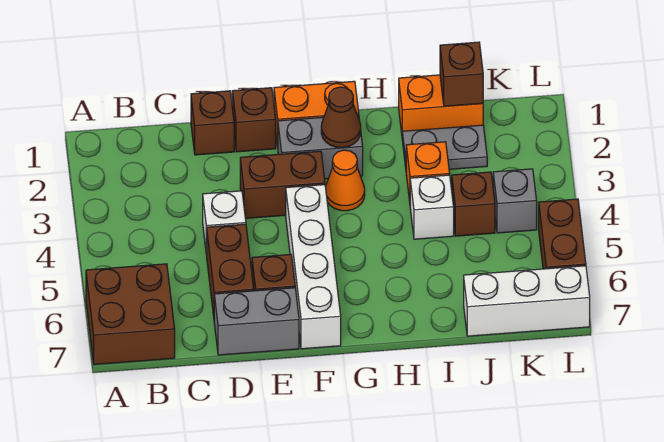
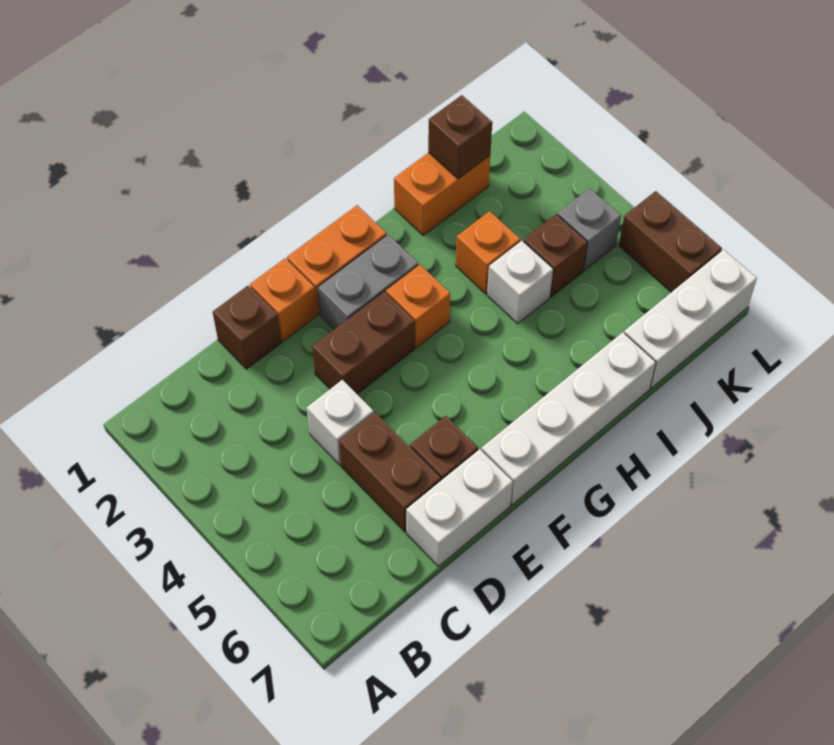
brown 2x2 brick [86,264,175,364] -> none
grey 1x2 brick [214,288,299,355] -> white 1x2 brick [406,449,513,566]
brown 1x1 brick [232,88,276,152] -> orange 1x1 brick [250,258,317,341]
white 1x4 brick [286,185,341,349] -> white 1x4 brick turned to [481,332,656,505]
brown 1x1 cone [321,87,361,148] -> none
orange 1x1 cone [326,150,365,211] -> orange 1x1 brick [386,264,450,348]
grey 1x2 plate [402,125,487,169] -> none

